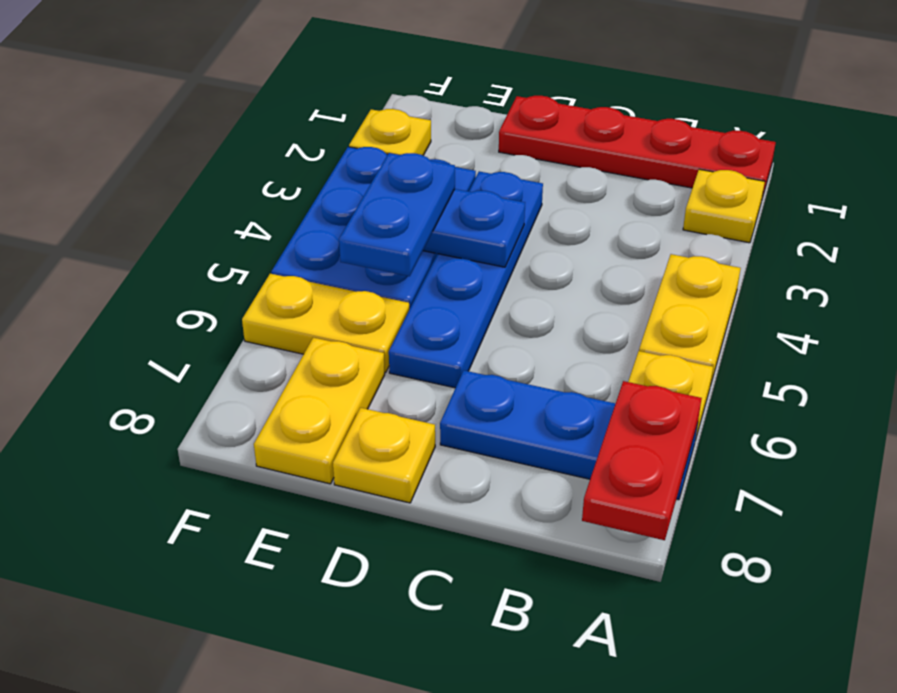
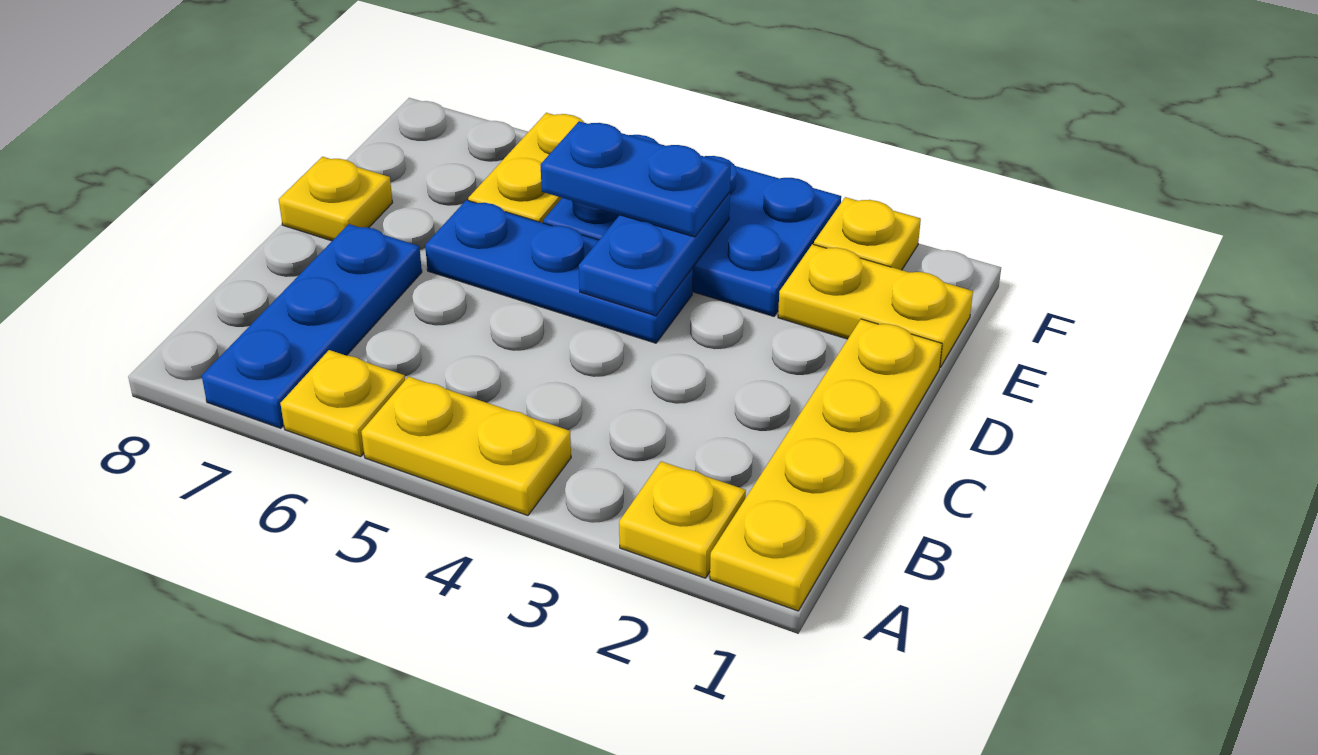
red 1x4 plate [499,96,776,198] -> yellow 1x4 plate [710,319,942,611]
red 1x2 plate [582,381,702,540] -> none
blue 1x4 plate [389,171,543,388] -> blue 1x3 plate [425,200,693,343]
yellow 1x2 plate [254,338,385,484] -> yellow 1x2 plate moved to [778,244,973,367]

